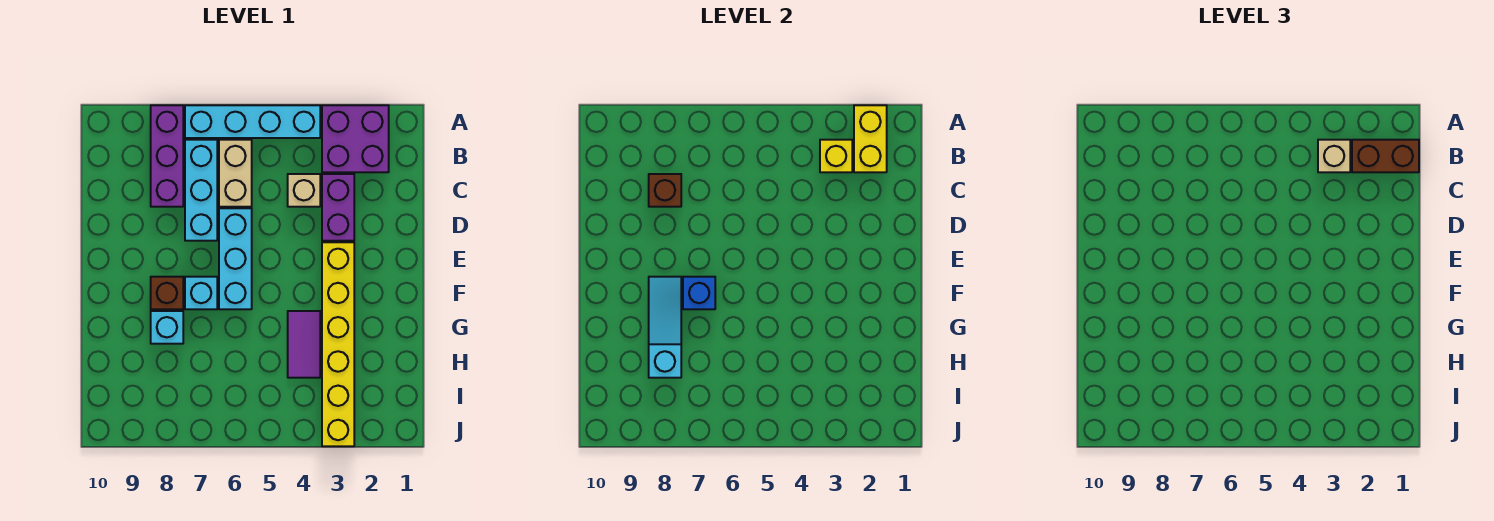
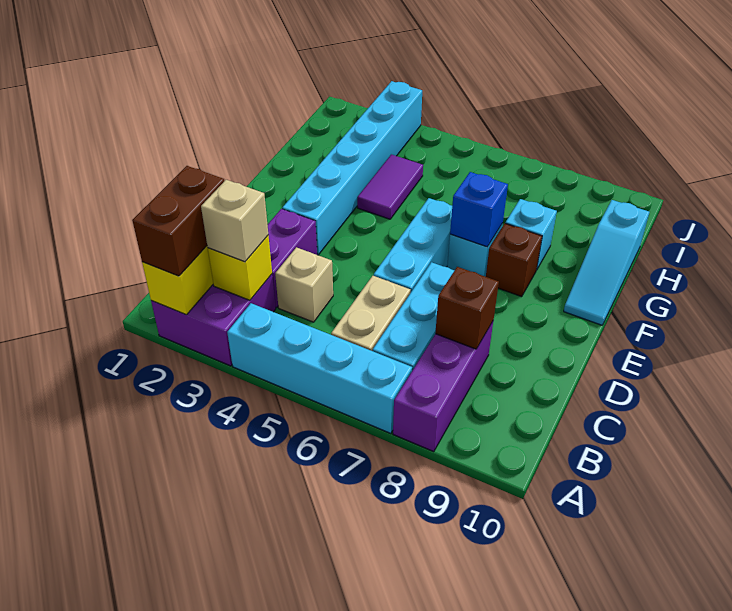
brown 1x2 brick [1352,140,1419,172] -> brown 1x2 brick turned to [132,166,224,276]
yellow 1x6 brick [322,242,354,446] -> cyan 1x6 brick [282,81,422,255]
cyan 1x3 slope [649,277,681,378] -> cyan 1x3 slope moved to [564,200,649,325]

